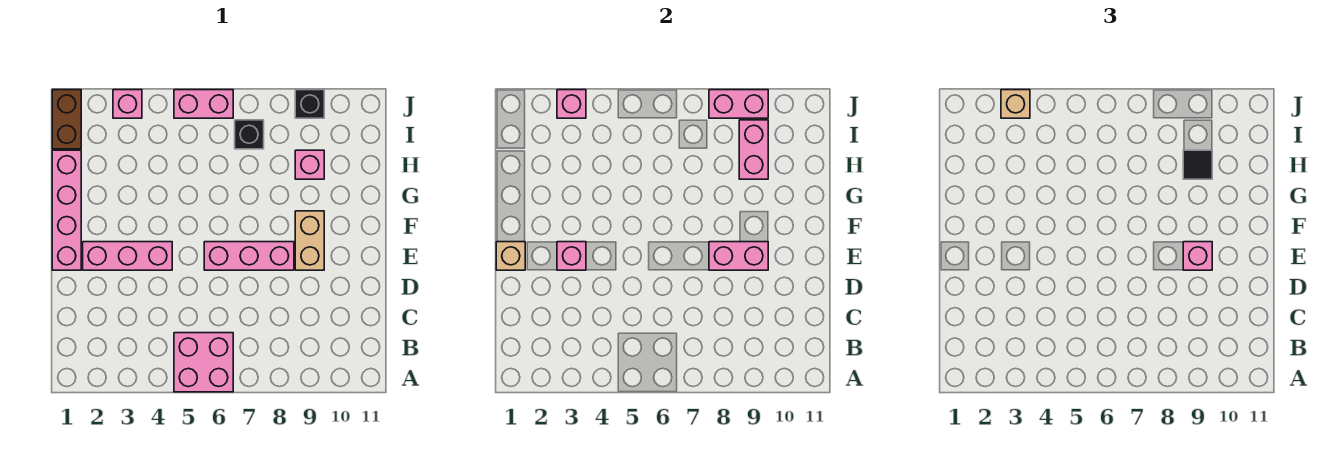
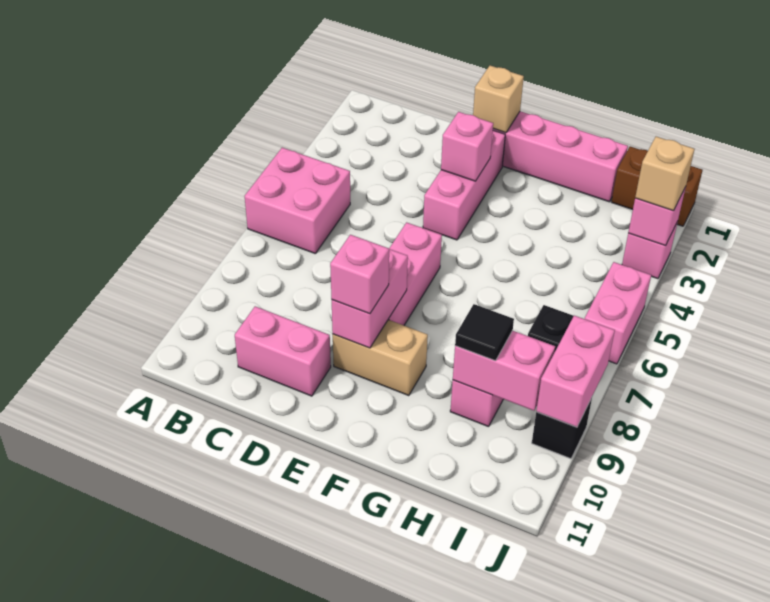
none -> pink 1x2 brick [235,306,331,396]

